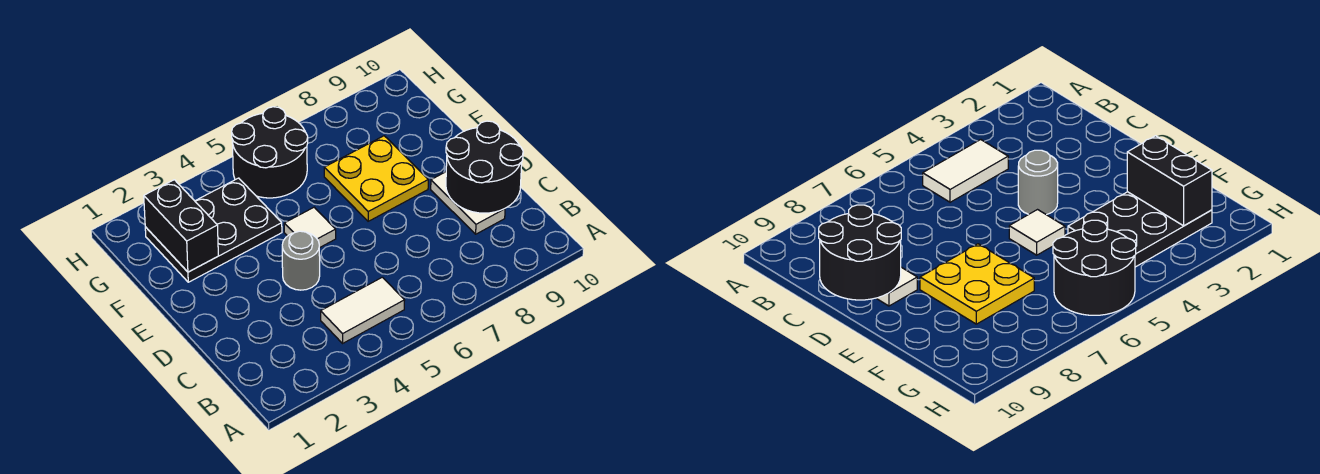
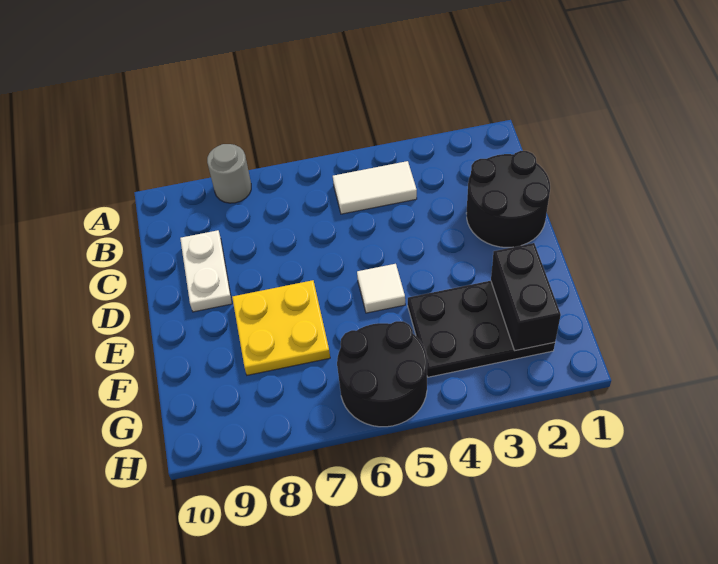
black 2x2 round brick [446,121,523,213] -> black 2x2 round brick moved to [466,151,550,247]
grey 1x1 round brick [282,231,320,290] -> grey 1x1 round brick moved to [207,144,251,203]

